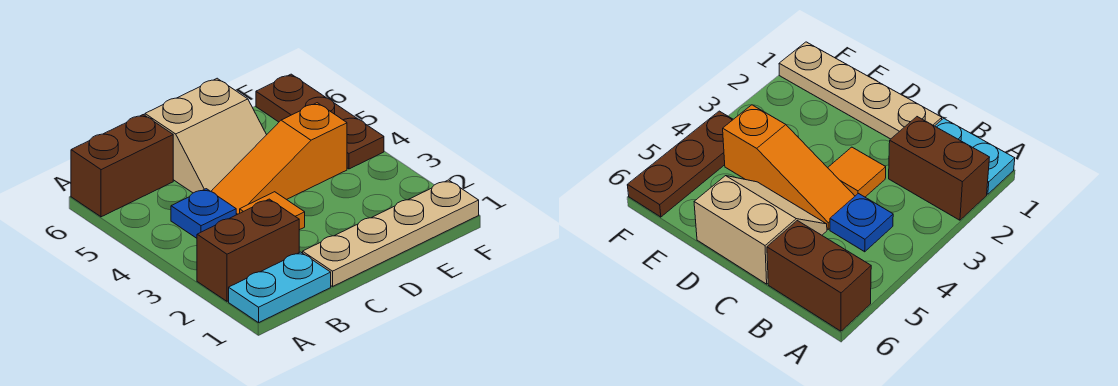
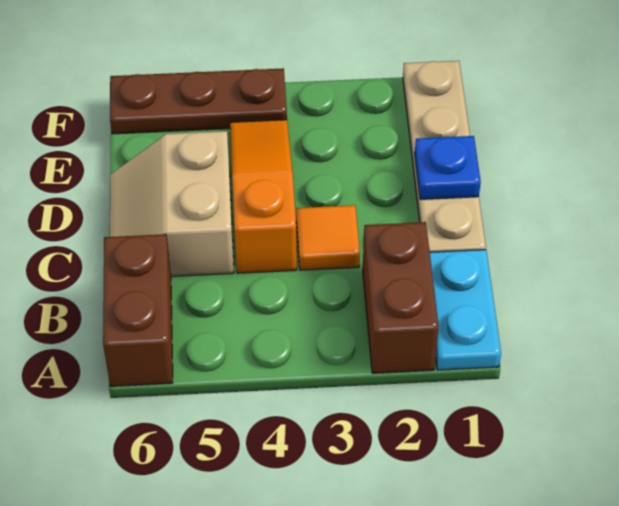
blue 1x1 plate [171,189,236,238] -> blue 1x1 plate moved to [415,136,481,199]
orange 1x3 slope [211,103,347,215] -> orange 1x3 slope turned to [230,120,297,273]
tan 2x2 slope [145,78,266,193] -> tan 2x2 slope turned to [110,131,234,276]

